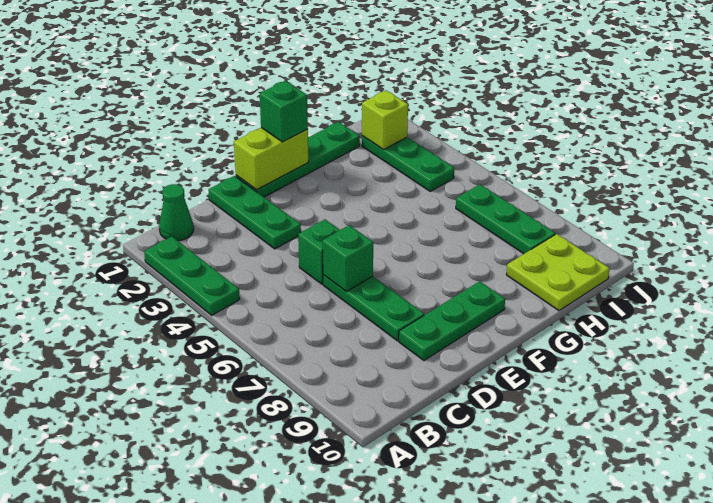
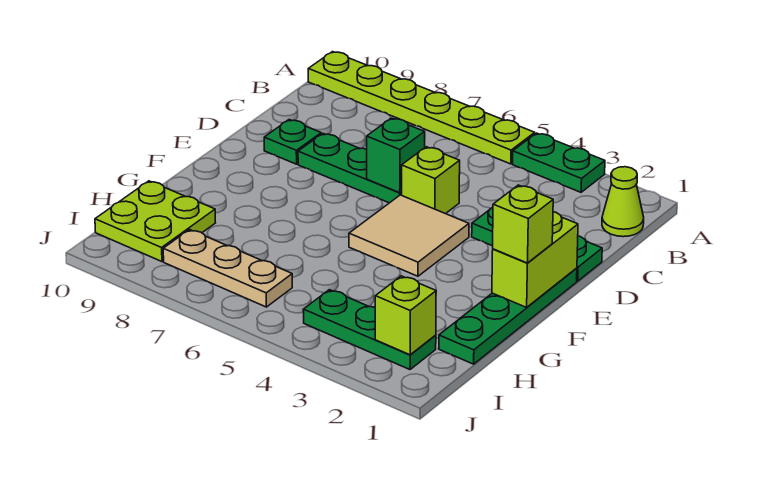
green 1x3 plate [144,237,240,315] -> green 1x2 plate [513,133,605,192]
none -> lime 1x6 plate [308,52,535,164]
green 1x1 cone [159,184,194,241] -> lime 1x1 cone [602,167,644,237]
green 1x1 brick [298,219,339,284] -> lime 1x1 brick [402,147,460,214]
green 1x3 plate [399,281,505,361] -> green 1x1 plate [264,120,321,164]
none -> tan 2x2 tile [349,195,469,276]
green 1x1 brick [260,81,308,142] -> lime 1x1 brick [493,185,553,263]
green 1x3 plate [456,184,555,254] -> tan 1x3 plate [163,230,292,307]

